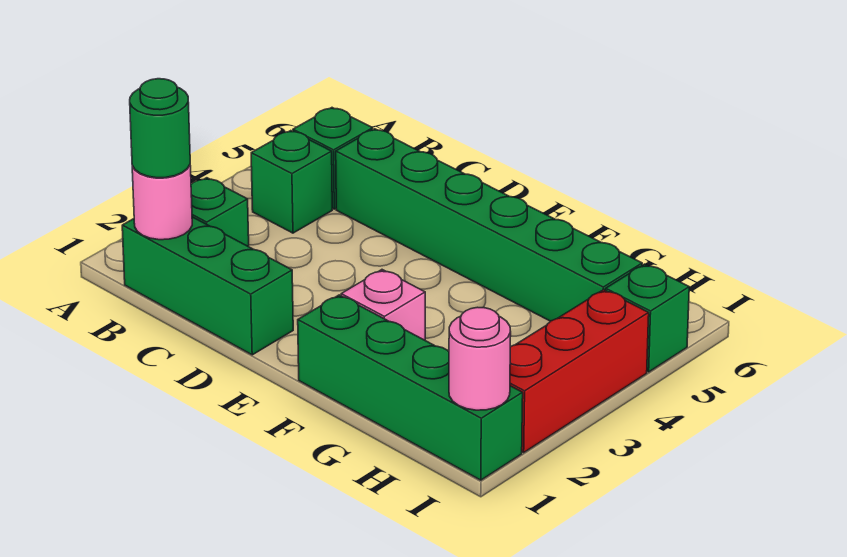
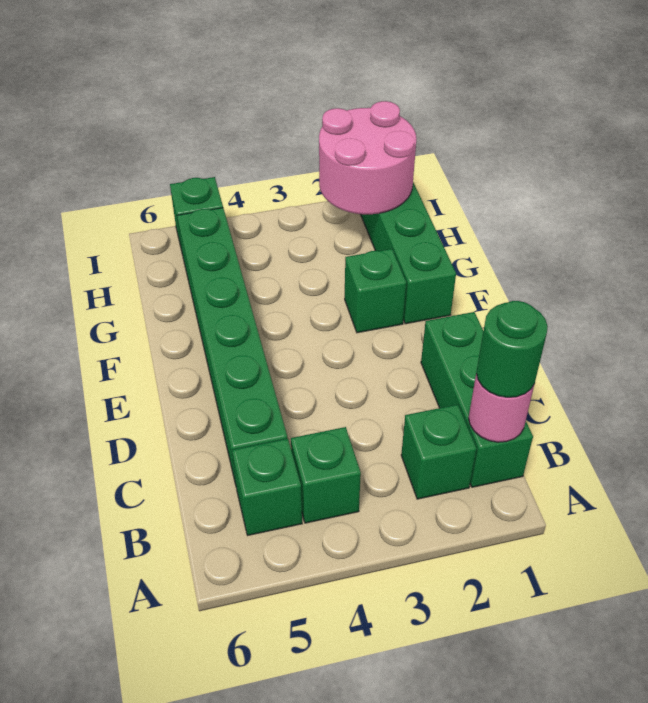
pink 1x1 brick [341,270,425,340] -> green 1x1 brick [345,249,406,333]
pink 1x1 round brick [449,307,511,410] -> pink 2x2 round brick [319,101,416,214]
red 1x3 brick [510,290,649,452] -> none

